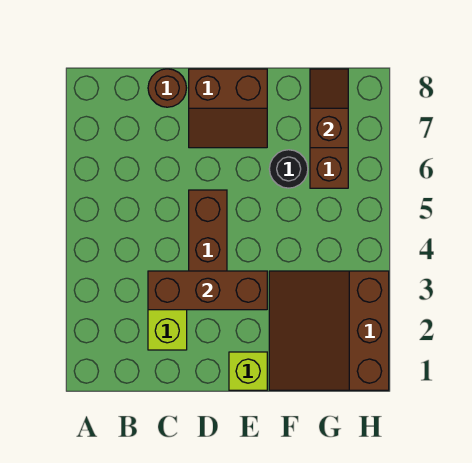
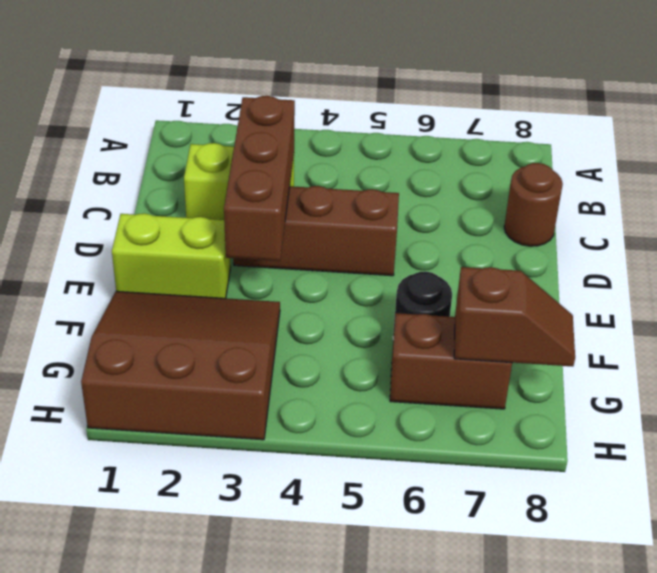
brown 2x2 slope [189,69,267,148] -> none
lime 1x1 brick [229,352,267,390] -> lime 1x2 brick [112,213,231,298]

